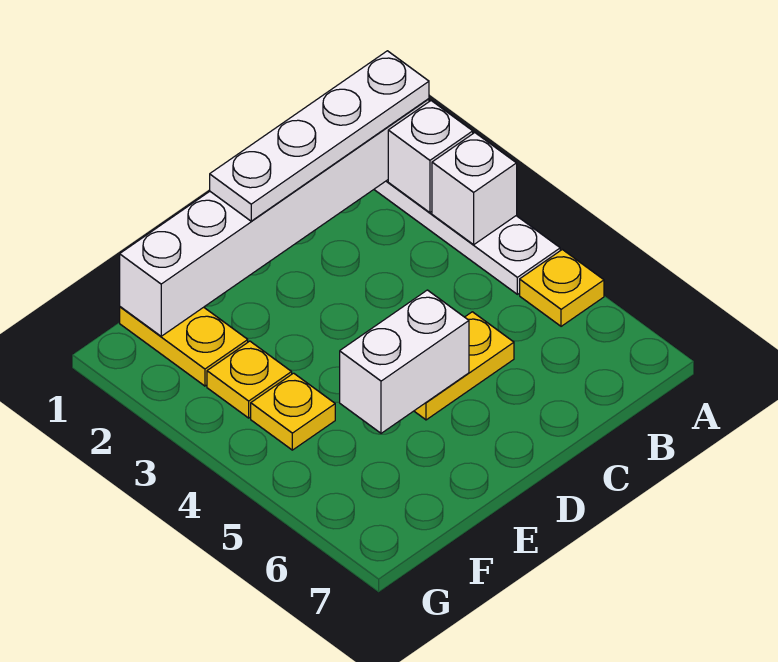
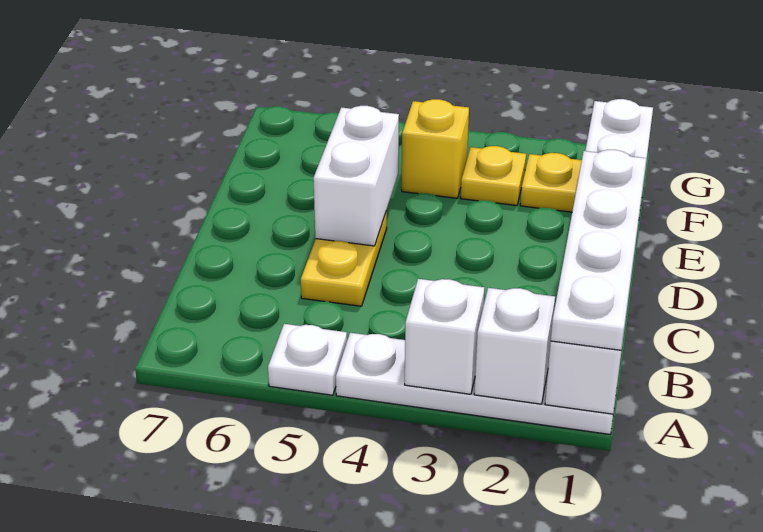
yellow 1x1 plate [520,250,604,326] -> white 1x1 plate [268,324,347,395]
yellow 1x1 plate [251,373,335,450] -> yellow 1x1 brick [402,99,469,198]

